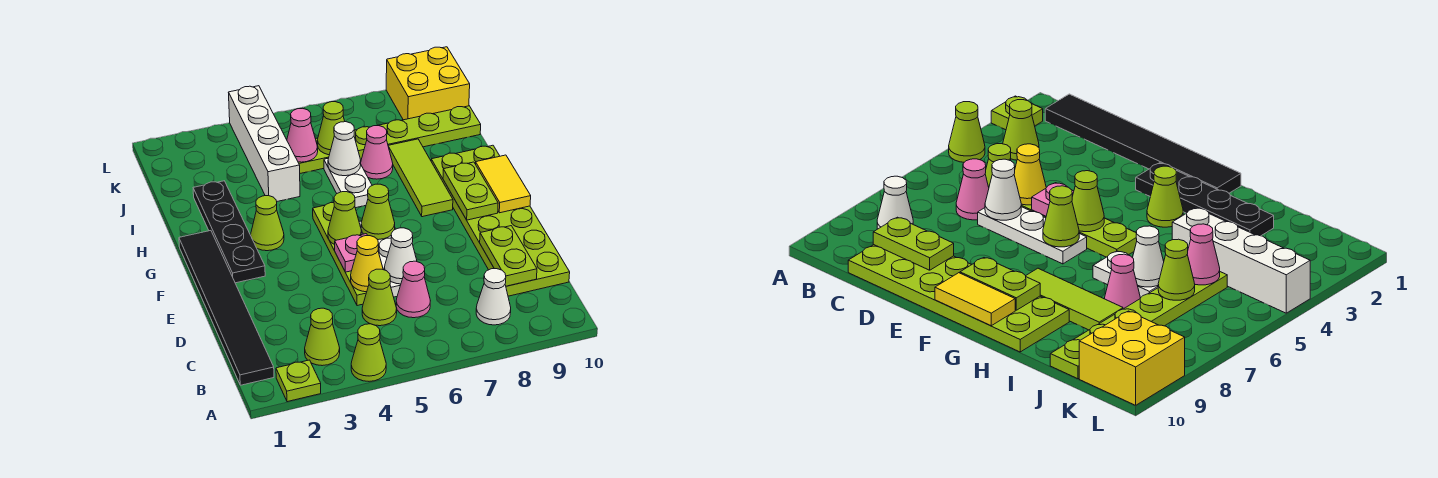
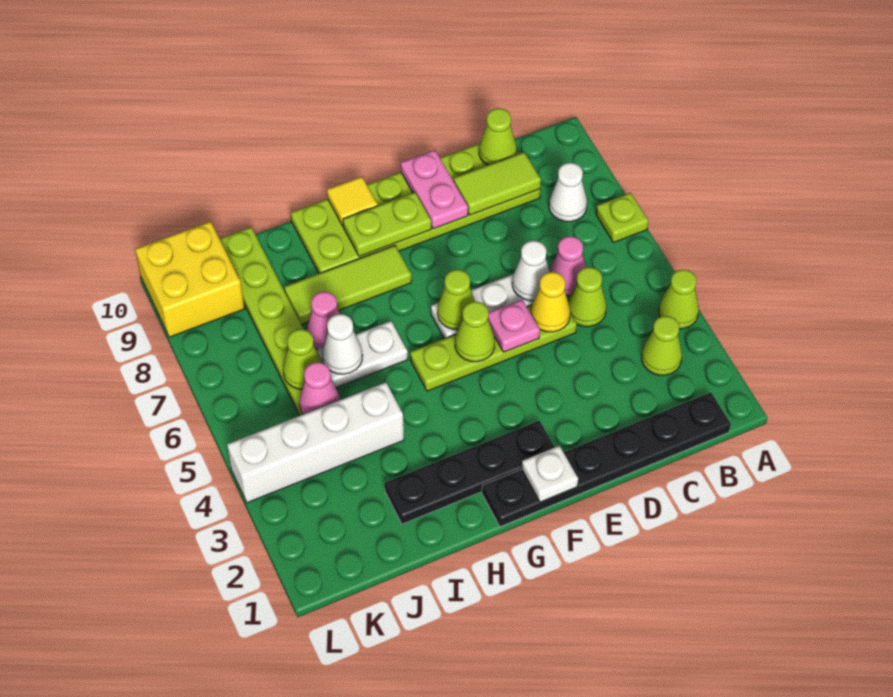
lime 1x1 plate [276,360,321,402] -> lime 1x1 plate moved to [596,193,648,243]
black 1x6 tile [179,231,274,385] -> black 1x6 plate [482,393,731,527]
lime 1x2 plate [480,226,537,286] -> lime 1x2 tile [454,152,541,215]
none -> pink 1x2 plate [401,150,468,229]
none -> white 1x1 plate [522,446,578,502]
yellow 1x2 tile [476,155,531,213] -> yellow 1x1 tile [327,177,378,226]
lime 1x1 cone [251,196,284,251] -> lime 1x1 cone moved to [479,108,517,165]

